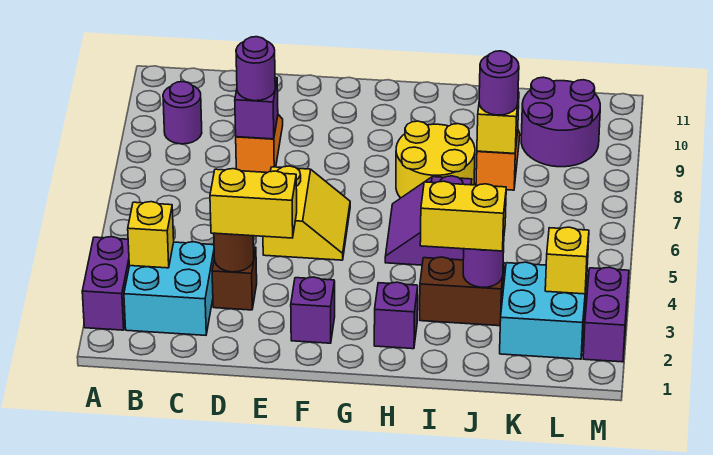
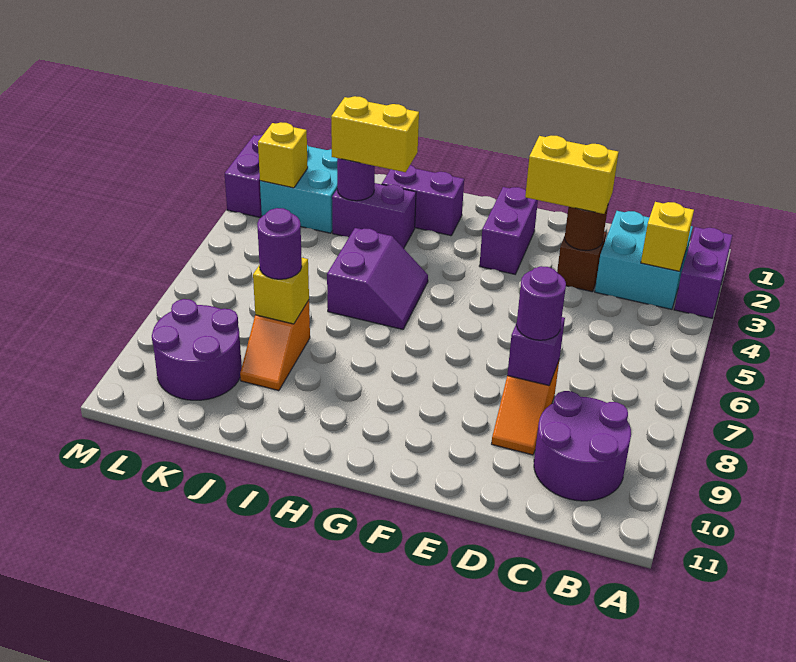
purple 1x1 round brick [163,82,202,144] -> purple 2x2 round brick [534,391,631,501]
yellow 2x2 slope [263,166,350,260] -> none
purple 1x1 brick [291,277,335,343] -> purple 1x2 brick [479,187,538,274]
purple 1x1 brick [374,282,418,349] -> purple 1x2 brick [382,165,464,236]
yellow 2x2 round brick [396,121,475,198] -> none
brown 1x2 brick [420,257,504,326] -> purple 1x2 brick [332,183,416,248]

